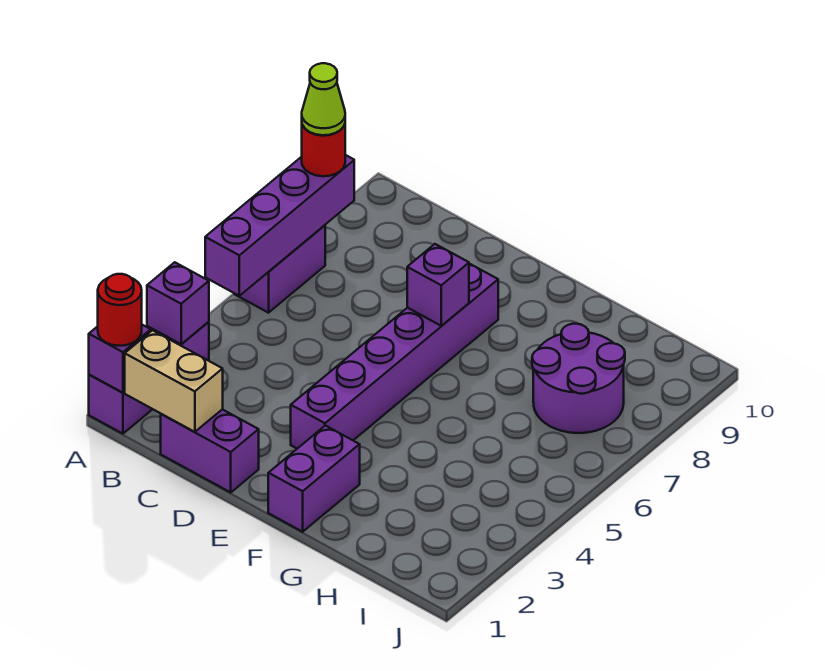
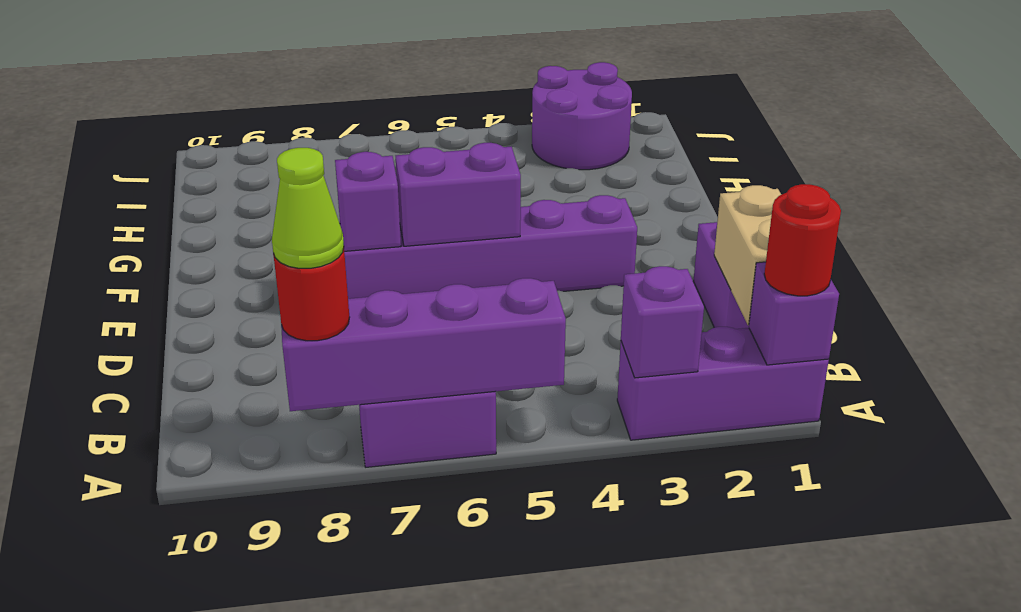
purple 1x2 brick [268,426,360,532] -> purple 1x2 brick moved to [396,143,521,246]
purple 2x2 round brick [532,324,625,433] -> purple 2x2 round brick moved to [532,62,632,170]

